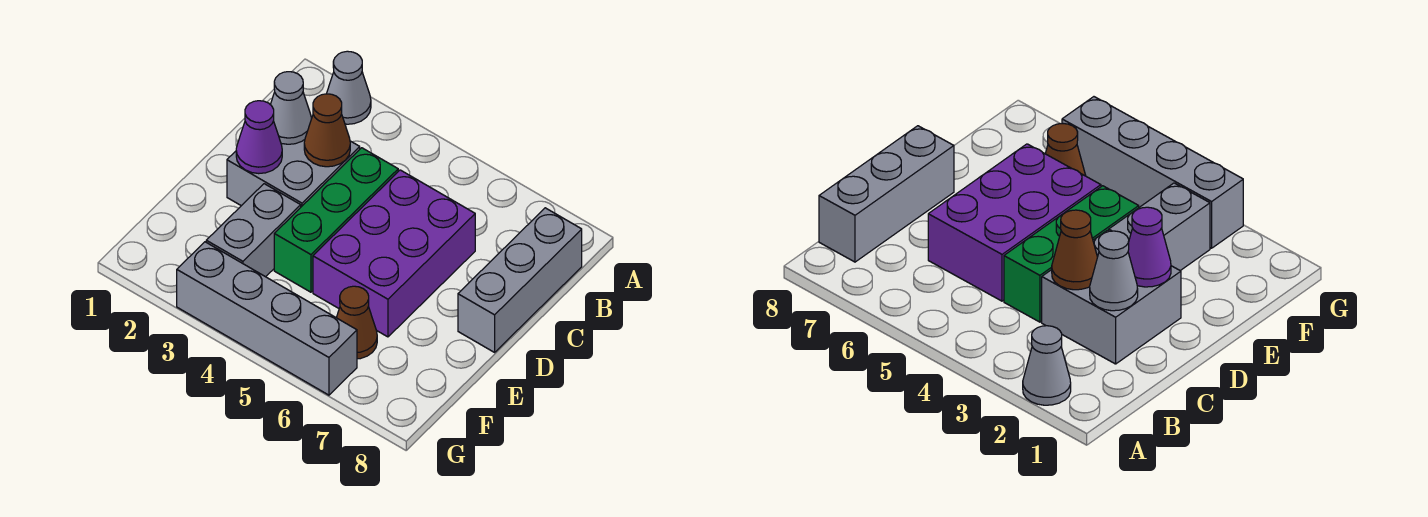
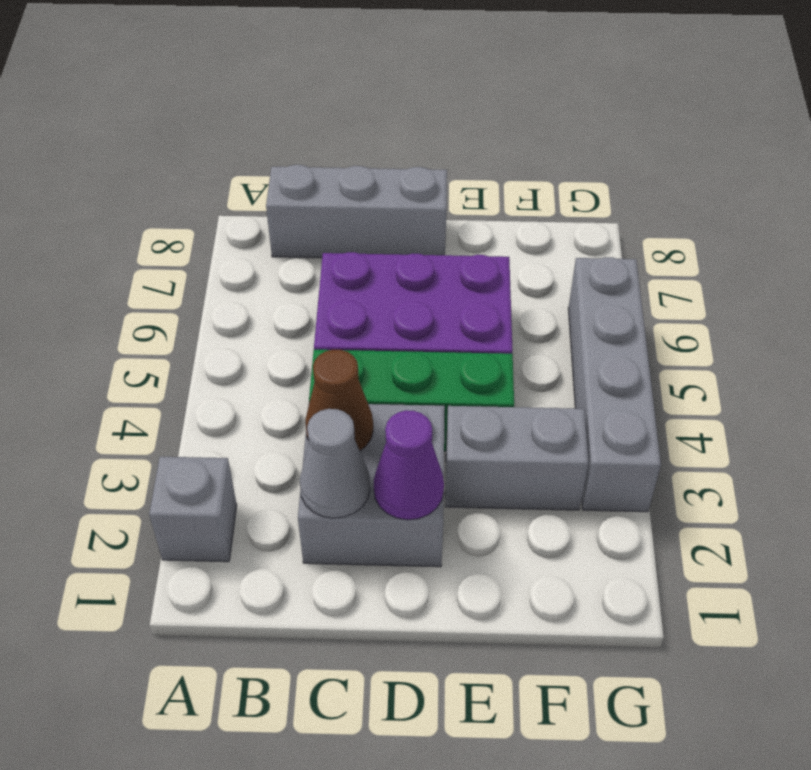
grey 1x1 cone [327,51,371,124] -> grey 1x1 brick [149,457,237,562]
brown 1x1 cone [336,286,377,359] -> none

